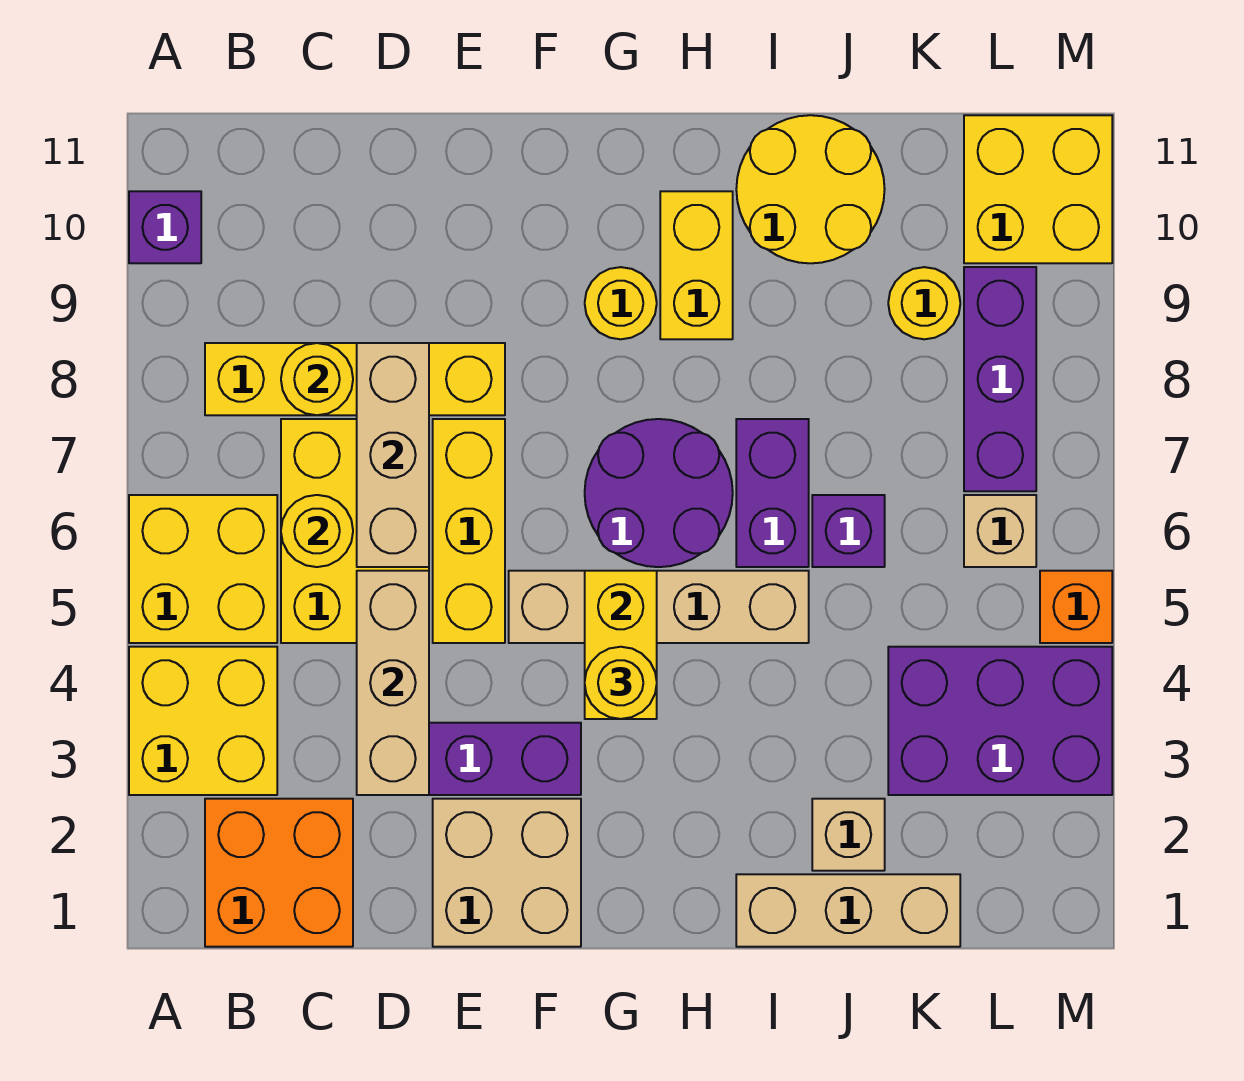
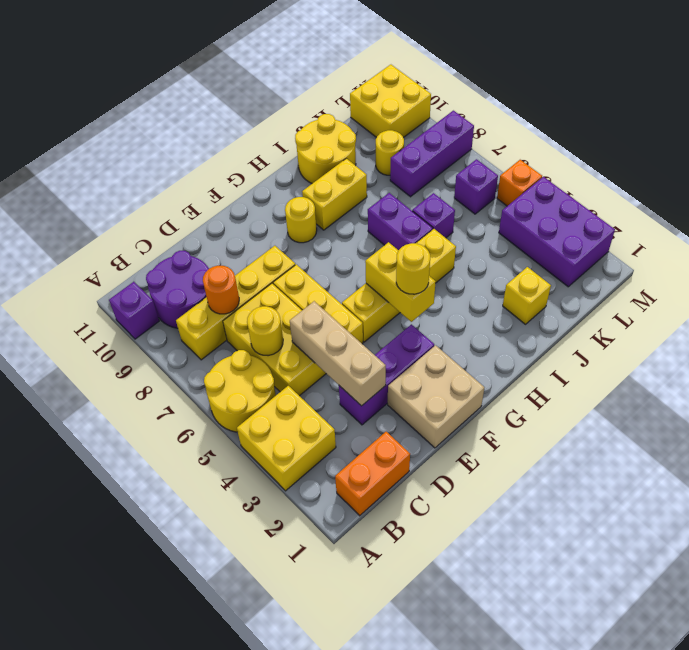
yellow 2x2 brick [129,495,277,643] -> yellow 2x2 round brick [204,350,276,432]
orange 2x2 brick [205,799,353,947] -> orange 1x2 brick [335,432,410,516]
yellow 1x1 round brick [281,343,353,415] -> orange 1x1 round brick [203,266,239,314]
tan 1x3 brick [357,343,429,567] -> none
tan 1x4 brick [509,571,809,643] -> yellow 1x4 brick [342,229,456,342]
purple 2x2 round brick [585,419,733,567] -> purple 2x2 round brick moved to [146,251,209,328]
yellow 1x2 brick [660,191,733,339] -> yellow 1x2 brick turned to [302,158,367,230]
tan 1x3 brick [736,874,960,947] -> none
tan 1x1 brick [812,799,885,871] -> yellow 1x1 brick [503,267,551,324]
purple 2x3 brick [888,647,1112,795] -> purple 2x3 brick turned to [499,177,615,287]
tan 1x1 brick [964,495,1036,567] -> purple 1x1 brick [454,159,498,214]
purple 1x3 brick [964,267,1036,491] -> purple 1x3 brick turned to [390,111,474,197]

